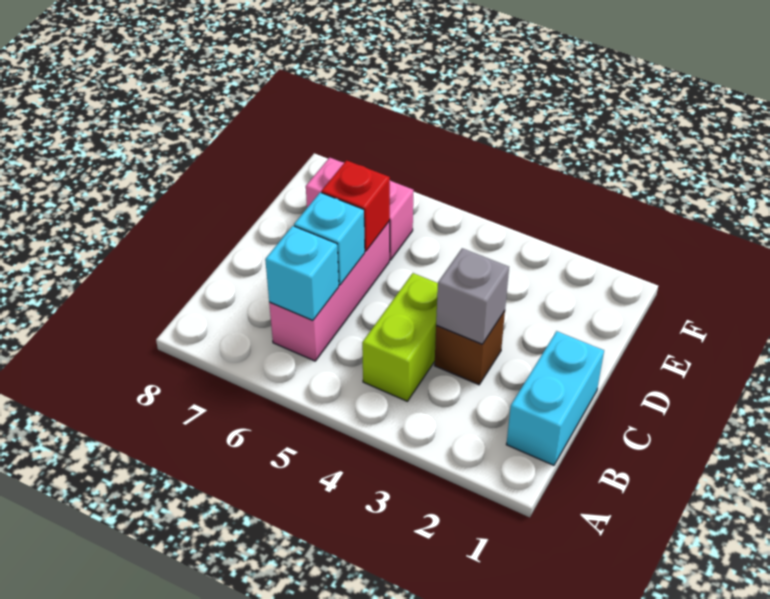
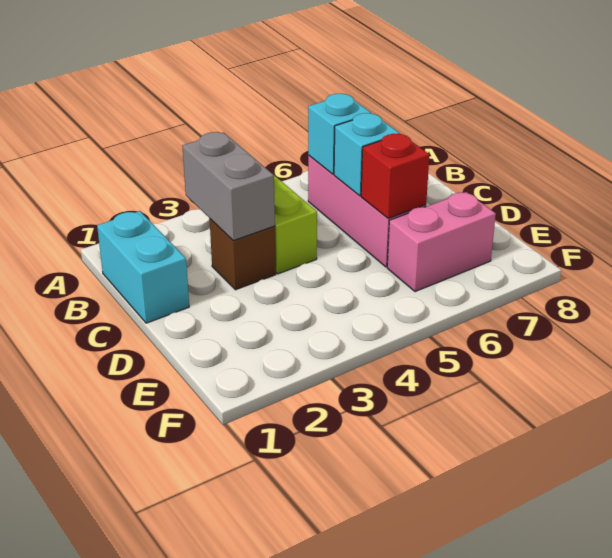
grey 1x1 brick [436,248,509,344] -> grey 1x2 brick [182,132,275,241]

